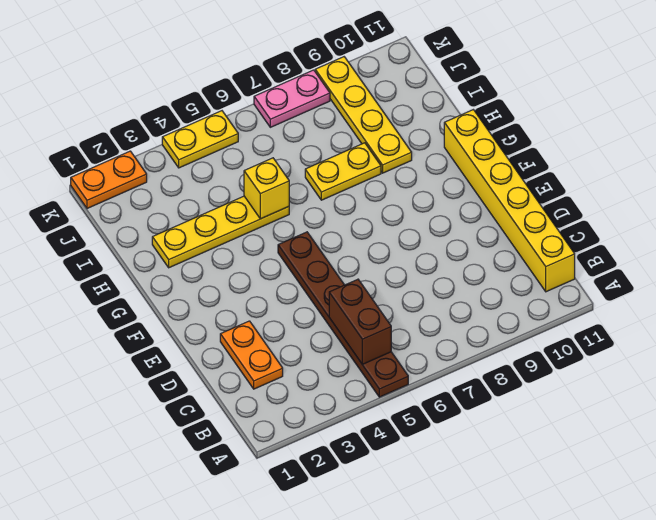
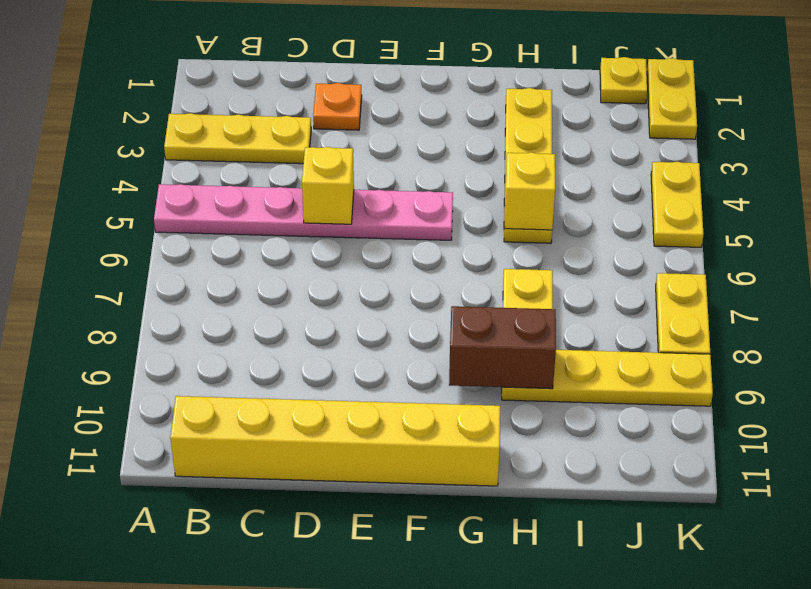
none -> yellow 1x3 plate [164,113,311,164]
brown 1x6 plate [278,232,408,397] -> pink 1x6 plate [154,184,453,240]
brown 1x2 brick [329,279,391,364] -> brown 1x2 brick moved to [449,306,556,389]
orange 1x2 plate [220,321,283,389] -> orange 1x1 plate [313,83,362,130]
none -> yellow 1x1 brick [302,147,354,224]
none -> yellow 1x1 plate [600,57,647,104]
orange 1x2 plate [71,151,147,209] -> yellow 1x2 plate [647,58,697,139]
pink 1x2 plate [254,70,330,127] -> yellow 1x2 plate [656,273,710,354]

